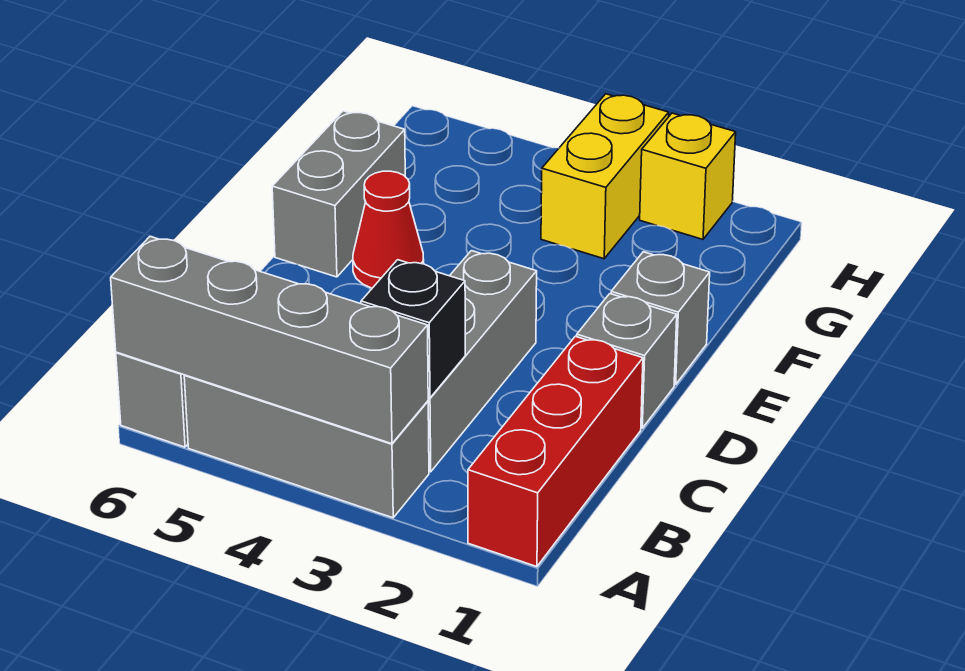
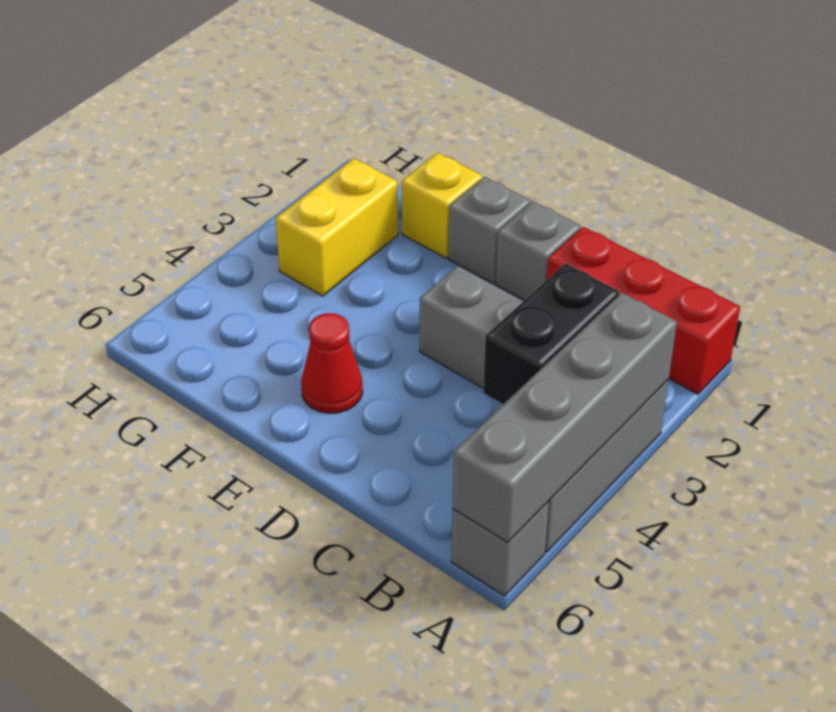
black 1x1 brick [361,260,465,398] -> black 1x2 brick [483,263,619,404]
grey 1x2 brick [272,111,405,277] -> none
yellow 1x2 brick [541,94,669,259] -> yellow 1x2 brick turned to [276,158,398,296]
yellow 1x1 brick [640,113,736,239] -> yellow 1x1 brick moved to [402,153,482,258]

